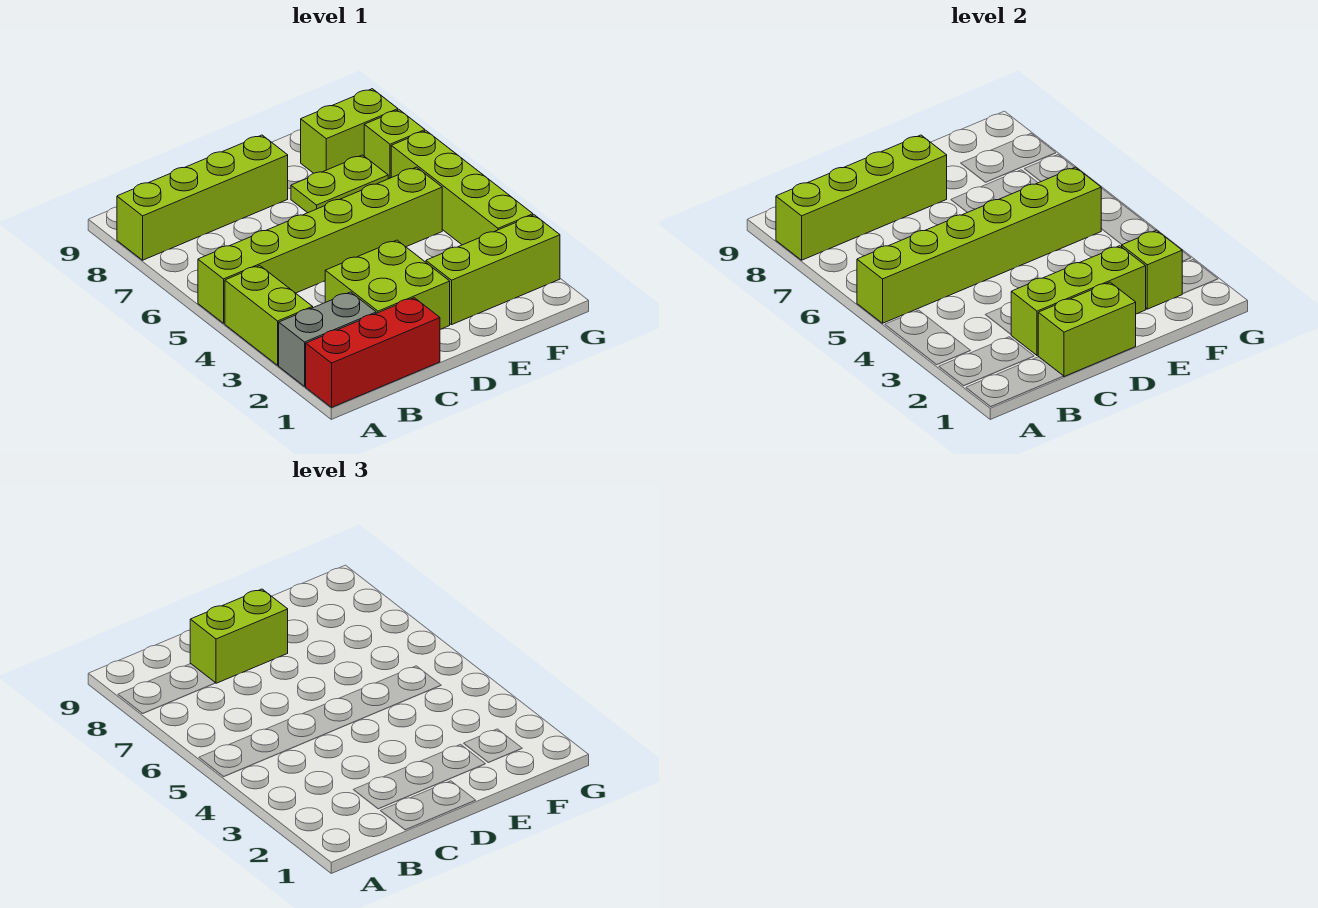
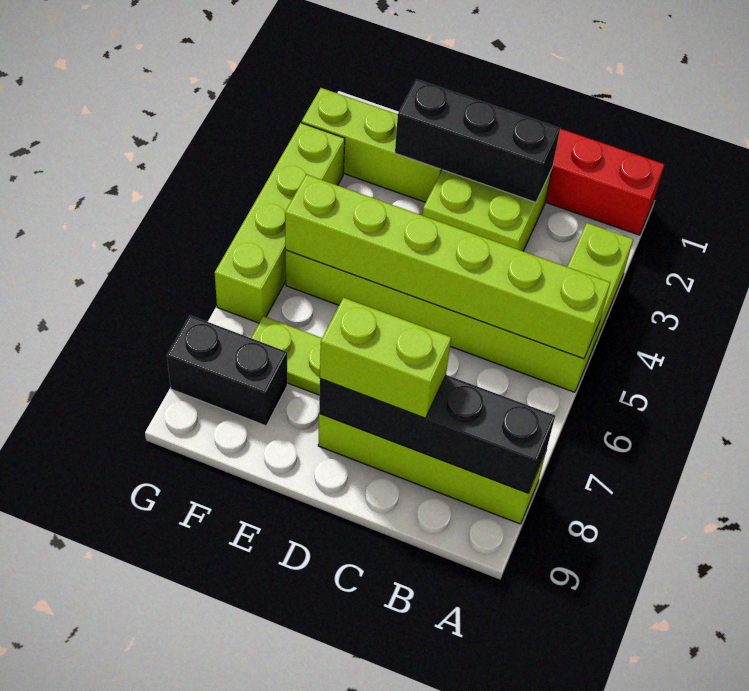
grey 1x2 brick [279,292,376,386] -> none
lime 1x4 brick [776,135,947,260] -> black 1x4 brick [319,375,555,493]
lime 1x2 brick [1038,282,1136,377] -> none
lime 1x3 brick [1011,246,1146,355] -> black 1x3 brick [395,79,560,202]
lime 1x1 brick [1122,230,1182,309] -> none
lime 1x2 brick [301,89,398,173] -> black 1x2 brick [167,315,287,426]
lime 1x1 brick [364,110,425,179] -> none

